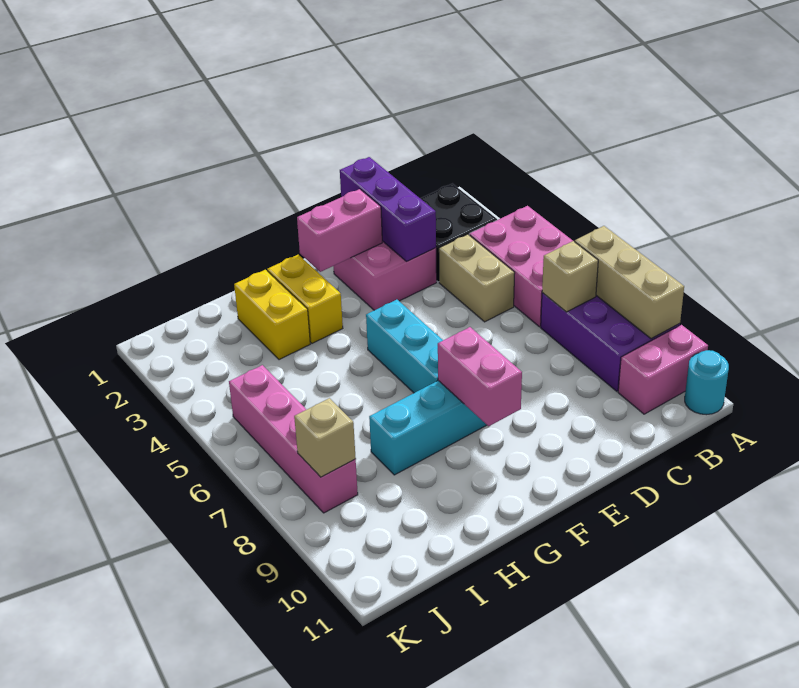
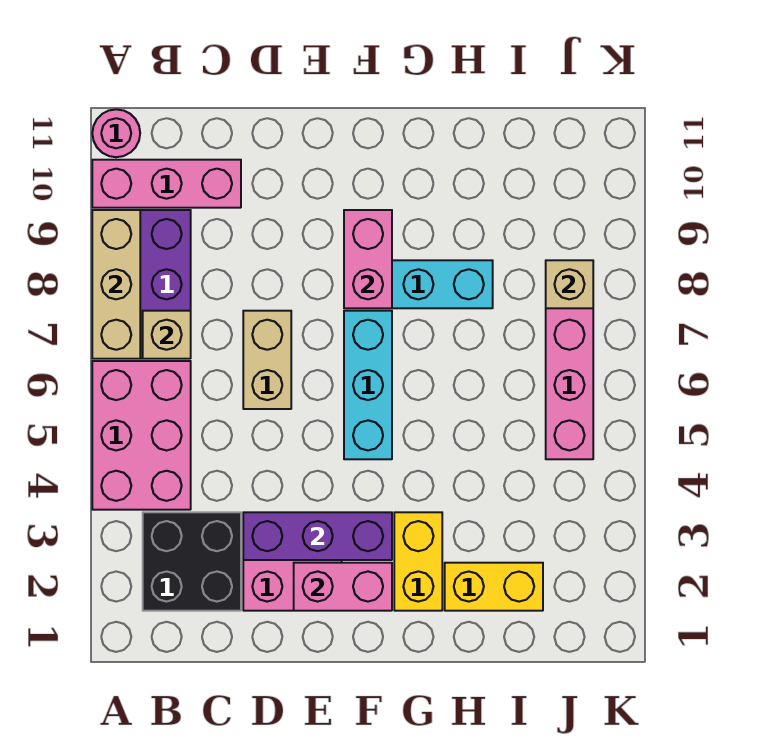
pink 1x2 brick [618,325,708,414] -> pink 1x3 brick [92,160,241,208]
cyan 1x1 round brick [685,350,729,415] -> pink 1x1 round brick [92,109,140,157]
tan 1x2 brick [439,234,515,322] -> tan 1x2 brick moved to [243,311,291,409]
purple 1x3 brick [340,157,436,261] -> purple 1x3 brick turned to [243,512,392,560]
yellow 1x2 brick [234,270,310,360] -> yellow 1x2 brick turned to [445,563,543,611]

